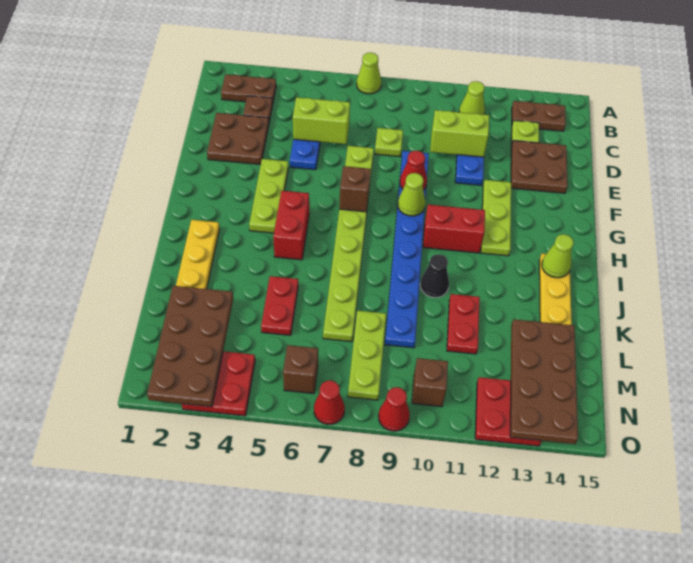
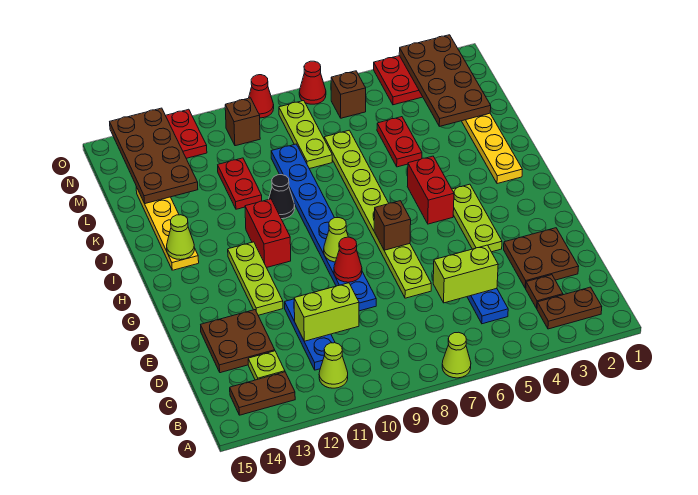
lime 1x1 plate [375,128,403,157] -> none
red 1x2 brick [423,205,485,253] -> red 1x2 brick turned to [245,199,291,268]

